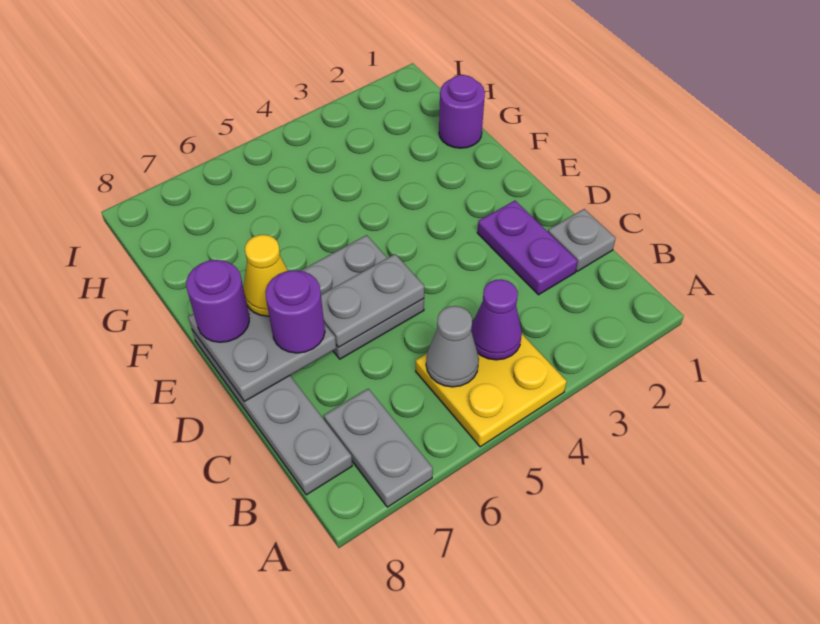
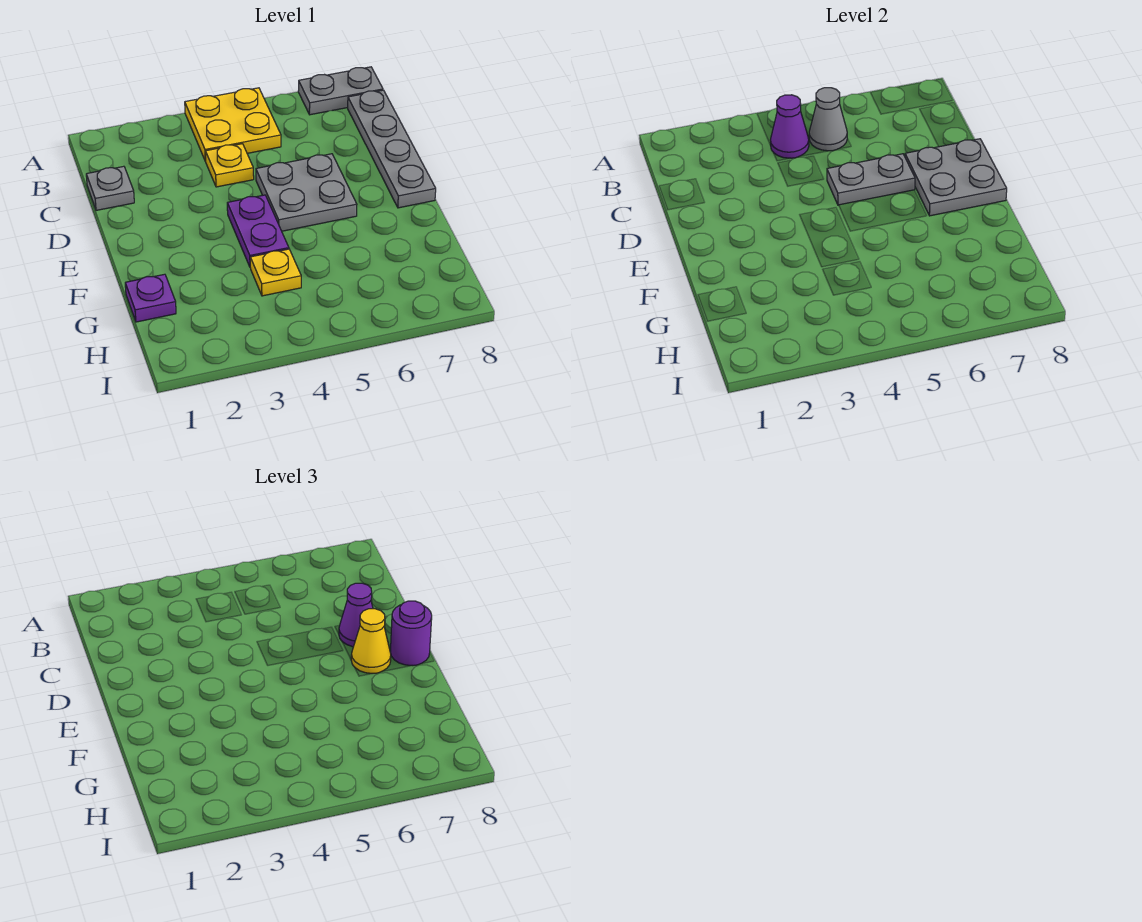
grey 1x2 plate [324,389,433,507] -> grey 1x2 plate turned to [298,67,383,115]
purple 1x2 plate [477,201,578,295] -> purple 1x2 plate moved to [227,195,289,267]
none -> yellow 1x1 plate [205,144,254,187]
purple 1x1 round brick [265,270,325,353] -> purple 1x1 cone [339,583,373,647]
purple 1x1 round brick [439,75,485,148] -> purple 1x1 plate [125,274,176,322]
none -> yellow 1x1 plate [250,249,301,296]

